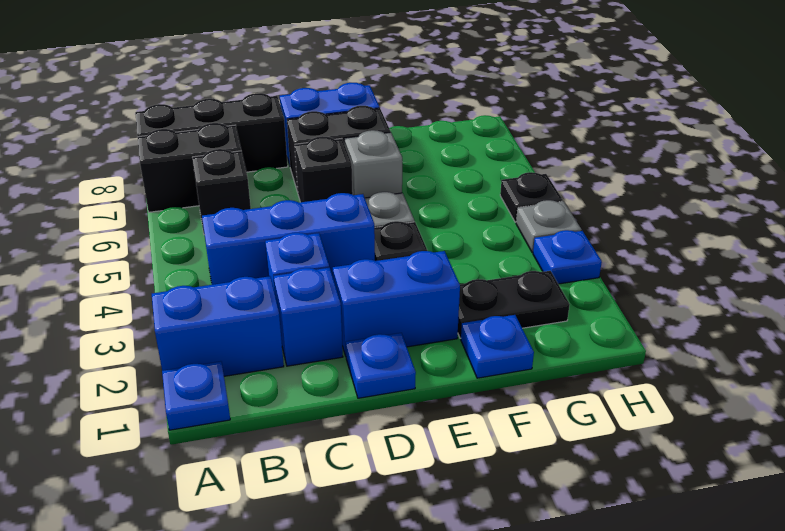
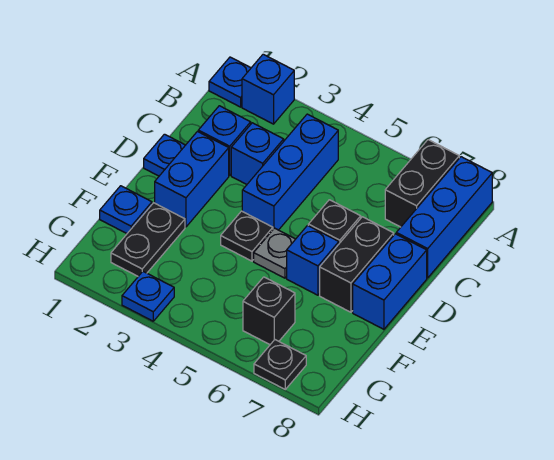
blue 1x2 brick [152,276,284,376] -> blue 1x1 brick [242,54,294,124]
black 1x3 brick [135,93,288,172] -> blue 1x3 brick [396,157,492,278]
black 1x1 brick [192,149,251,233] -> black 1x1 brick moved to [243,277,295,344]
grey 1x1 brick [344,130,402,198] -> blue 1x1 brick [287,226,339,295]
grey 1x1 plate [516,200,582,253] -> none
black 1x1 plate [500,172,563,222] -> black 1x1 plate moved to [254,340,306,389]

